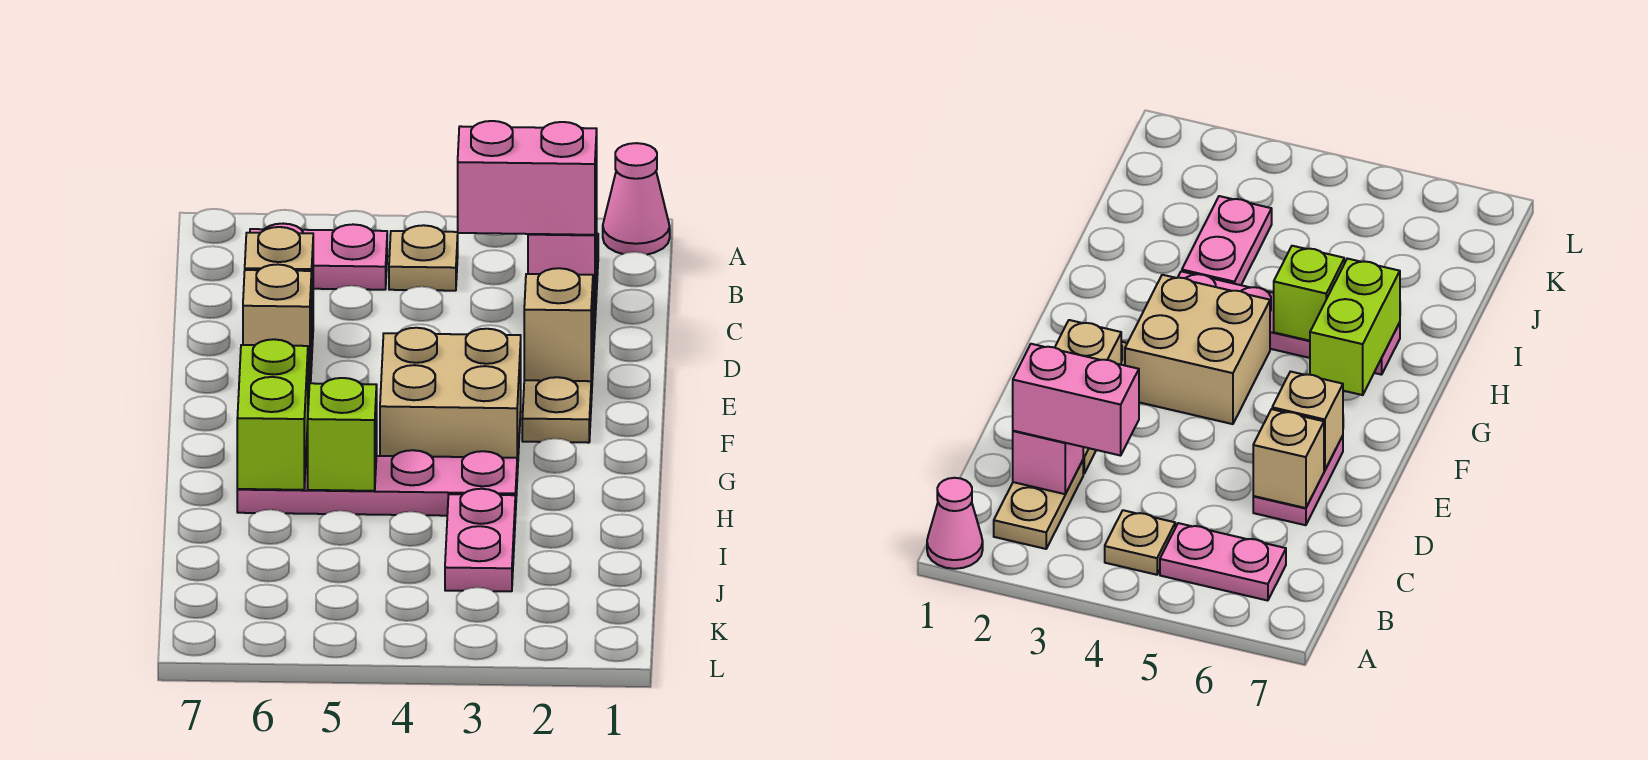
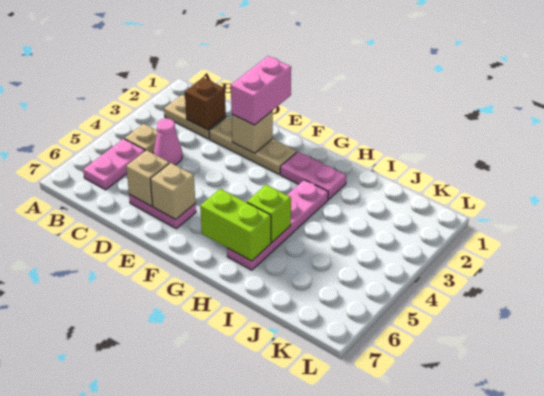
pink 1x1 cone [603,143,670,255] -> pink 1x1 cone moved to [154,118,182,165]
pink 1x1 brick [528,202,597,306] -> brown 1x1 brick [185,78,226,130]
pink 1x2 brick [458,121,597,235] -> pink 1x2 brick moved to [231,56,291,125]
tan 2x2 brick [380,328,521,475] -> none
pink 1x2 plate [445,489,515,591] -> pink 1x2 plate moved to [280,152,346,200]

